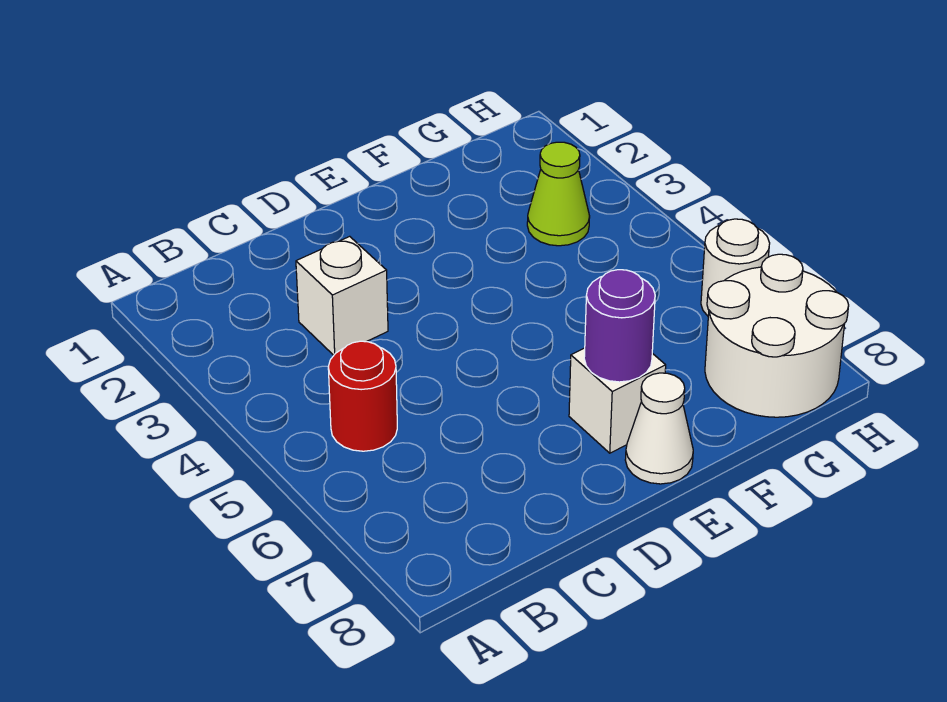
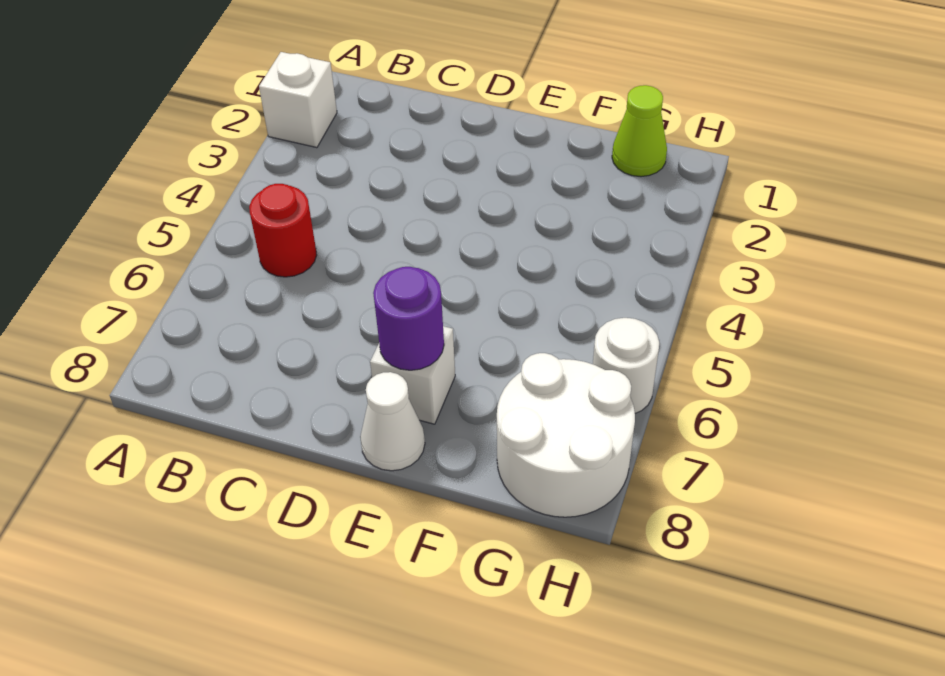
white 1x1 brick [296,236,388,355] -> white 1x1 brick moved to [259,52,337,148]
lime 1x1 cone [527,142,590,246] -> lime 1x1 cone moved to [612,85,667,177]

